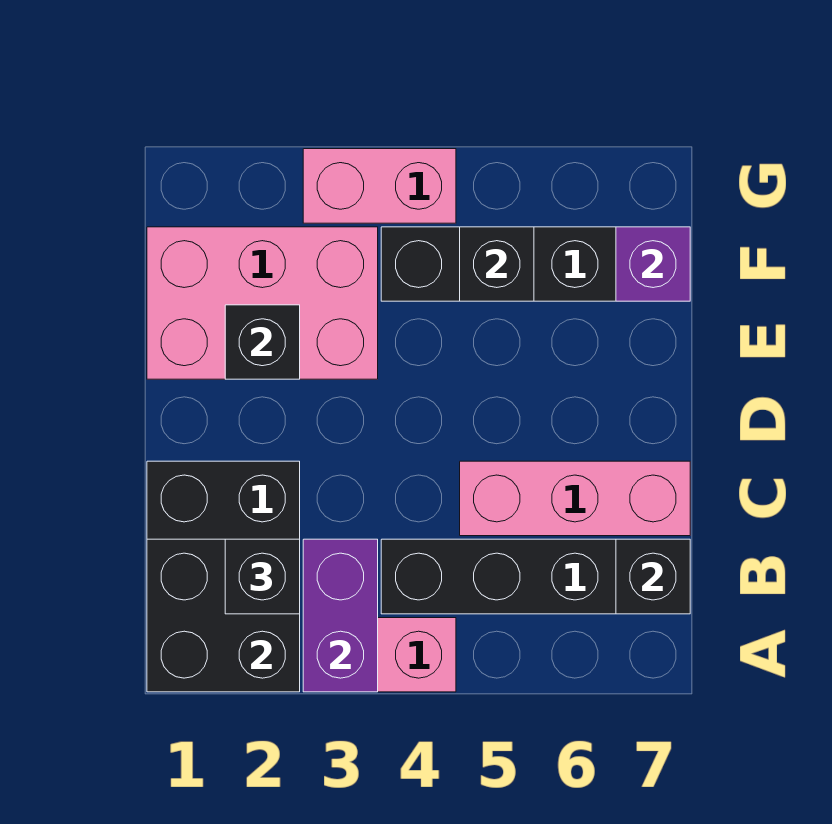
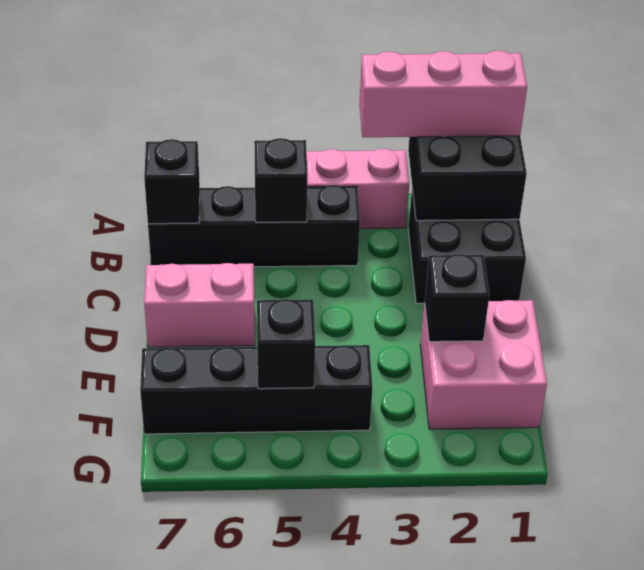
purple 1x2 brick [303,539,378,692] -> none
black 1x1 brick [225,539,300,614] -> black 1x1 brick moved to [254,138,308,222]
pink 1x3 brick [460,461,690,536] -> pink 1x3 brick moved to [360,51,527,137]
pink 2x3 brick [147,227,378,379] -> pink 2x2 brick [420,300,547,429]
purple 1x1 brick [616,227,690,301] -> none
pink 1x2 brick [303,149,456,223] -> pink 1x2 brick moved to [144,263,255,347]

